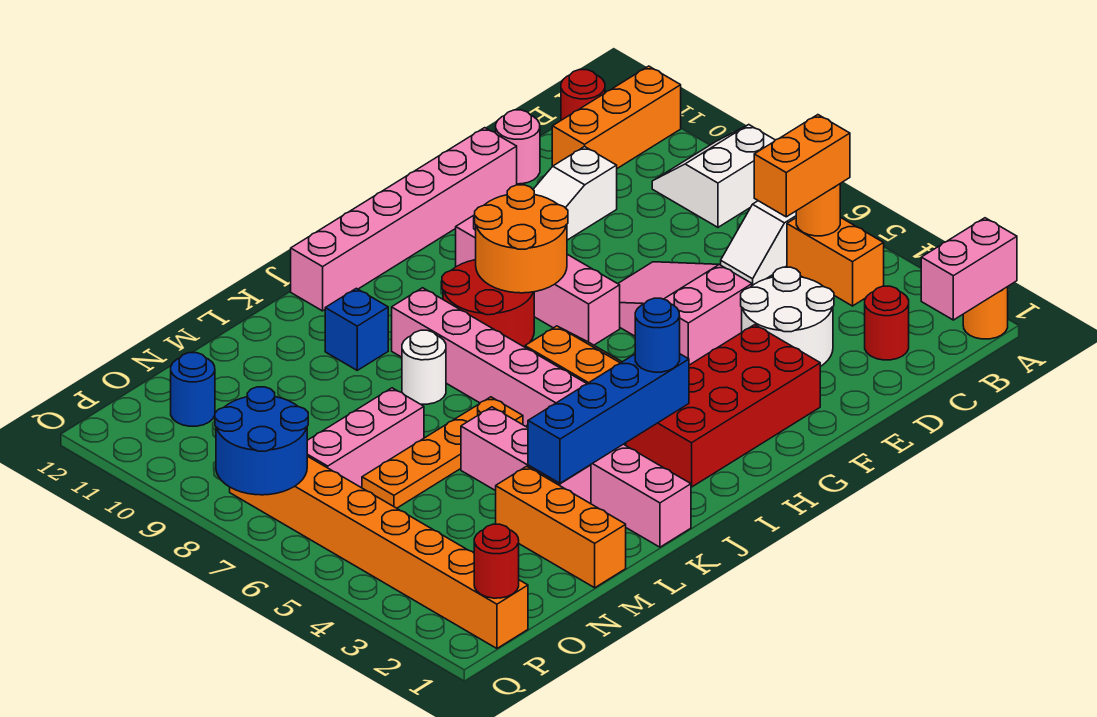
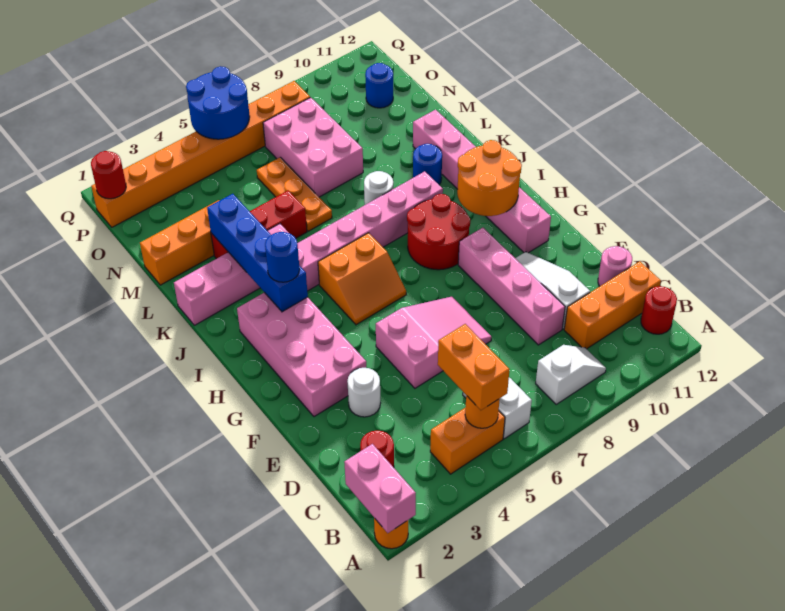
white 2x2 slope [652,125,775,227] -> white 1x2 slope [536,345,606,404]
orange 1x3 brick [552,66,681,168] -> orange 1x3 brick turned to [564,261,661,349]
white 2x2 round brick [741,267,834,367] -> white 1x1 round brick [347,368,381,417]
pink 1x6 brick [291,128,517,311] -> pink 1x6 brick moved to [413,110,551,253]
red 2x4 brick [626,325,820,487] -> pink 2x4 brick [237,292,366,417]
pink 1x4 brick [456,215,620,345] -> pink 1x4 brick turned to [458,228,565,345]
orange 2x2 round brick [475,185,568,293] -> orange 2x2 round brick moved to [457,140,522,216]
orange 1x4 plate [362,397,523,508] -> orange 1x3 plate [257,157,332,231]
blue 1x1 brick [325,288,388,370] -> blue 1x1 round brick [413,144,442,185]
pink 1x3 brick [461,407,591,504] -> red 1x3 brick [211,191,307,259]
pink 1x3 brick [307,388,424,488] -> pink 2x3 brick [263,98,363,197]
blue 2x2 round brick [215,387,308,495] -> blue 2x2 round brick moved to [186,66,250,139]

